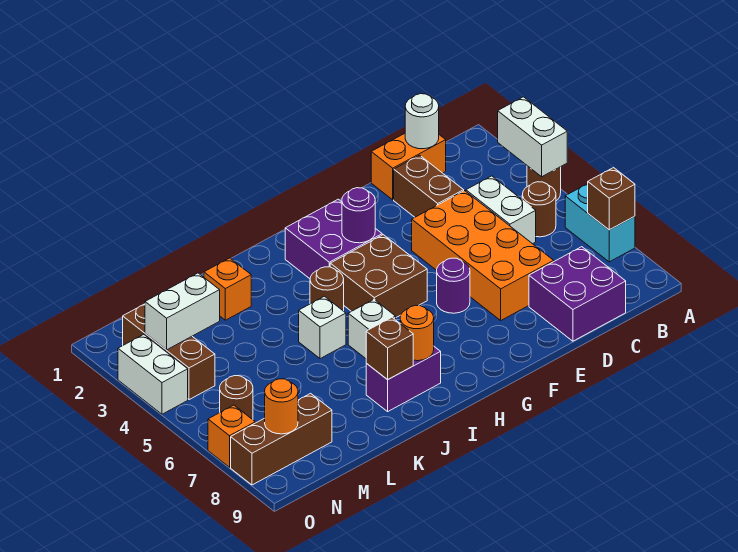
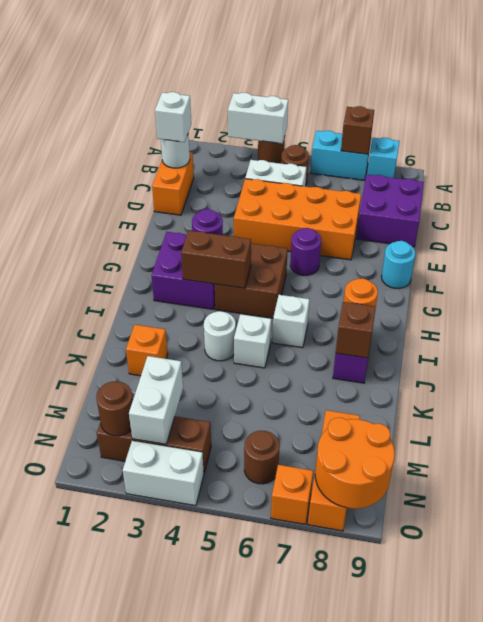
none -> cyan 1x1 brick [367,138,399,178]
none -> white 1x1 brick [155,92,191,142]
brown 1x2 brick [394,155,464,217] -> brown 1x2 brick moved to [181,231,251,288]
none -> cyan 1x1 round brick [381,241,415,288]
brown 1x1 round brick [310,267,344,311] -> brown 1x1 round brick moved to [96,381,133,436]
none -> white 1x1 round brick [204,311,236,361]
brown 1x3 brick [231,393,332,485] -> orange 1x3 brick [308,410,360,531]
orange 1x1 round brick [265,379,298,434] -> orange 2x2 round brick [315,418,395,509]

